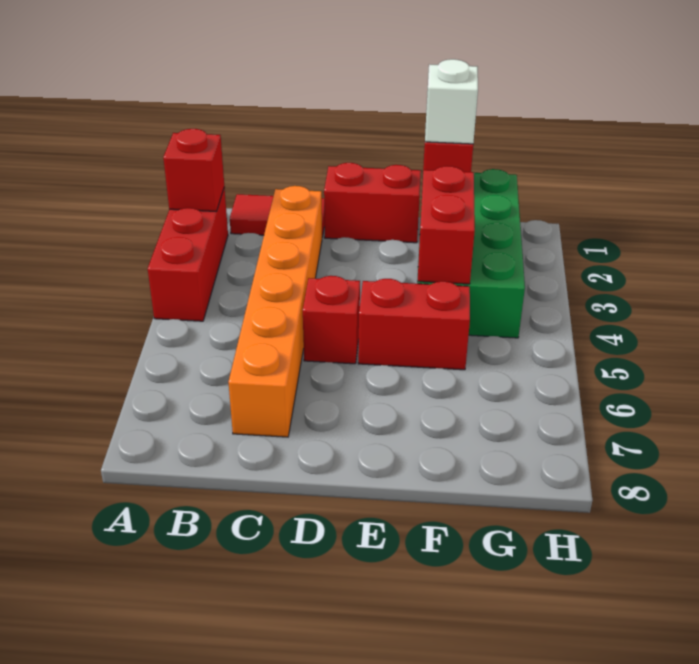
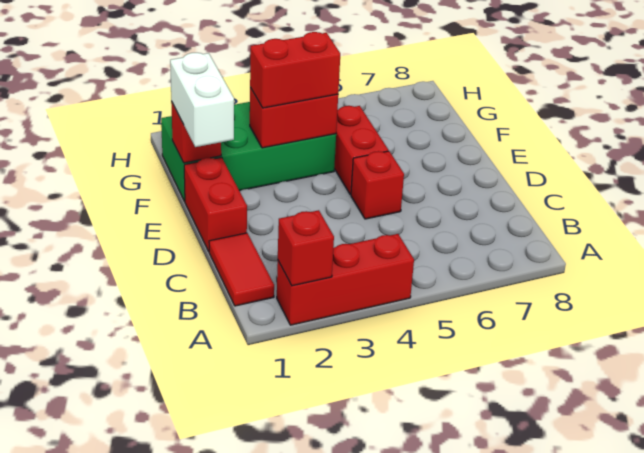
orange 1x6 brick [228,186,322,437] -> none
white 1x1 brick [425,59,478,144] -> white 1x2 brick [170,53,234,147]
none -> red 1x2 brick [250,32,340,108]

